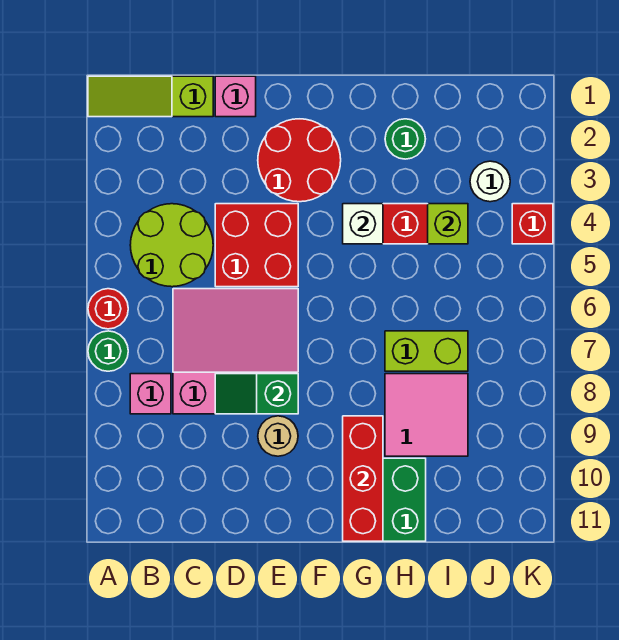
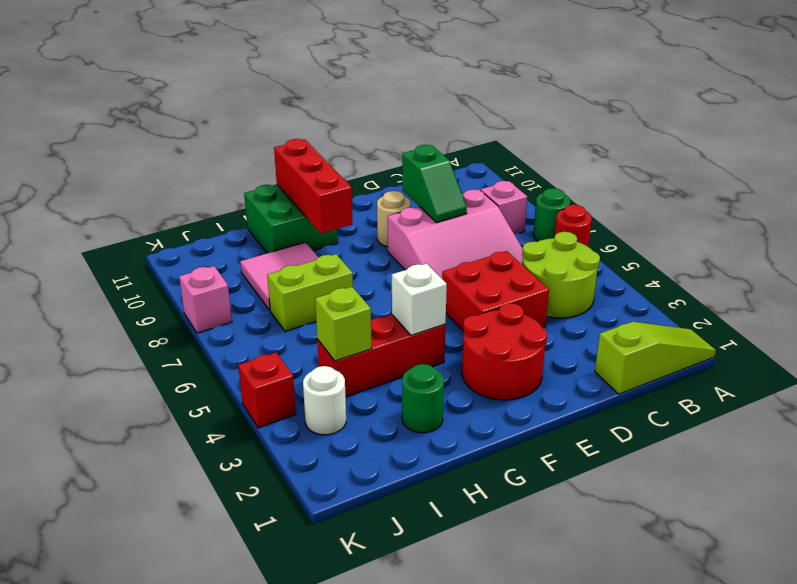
pink 1x1 brick [215,76,256,117] -> pink 1x1 brick moved to [179,266,232,333]
green 1x2 slope [215,374,298,414] -> green 1x2 slope turned to [402,145,467,223]

